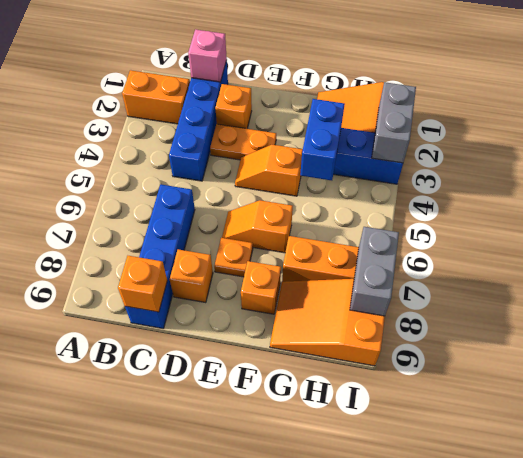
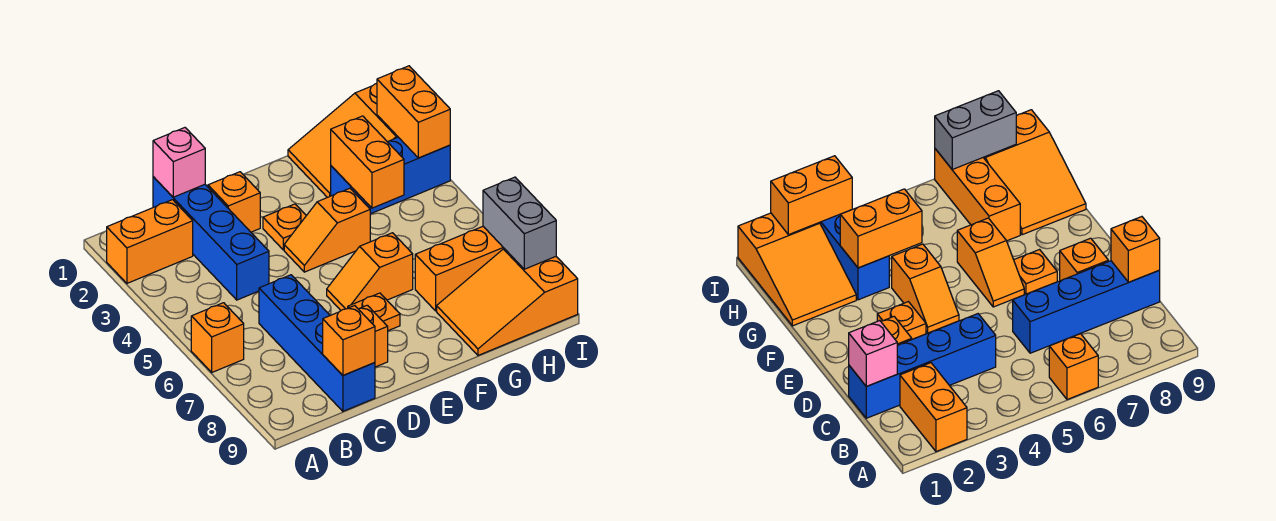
orange 1x2 plate [210,124,276,160] -> orange 1x1 plate [263,204,306,250]
orange 1x1 brick [241,261,281,314] -> orange 1x1 brick moved to [191,303,244,372]
blue 1x2 brick [300,99,345,180] -> orange 1x2 brick [331,116,404,208]
grey 1x2 brick [372,82,416,163] -> orange 1x2 brick [377,66,450,158]

